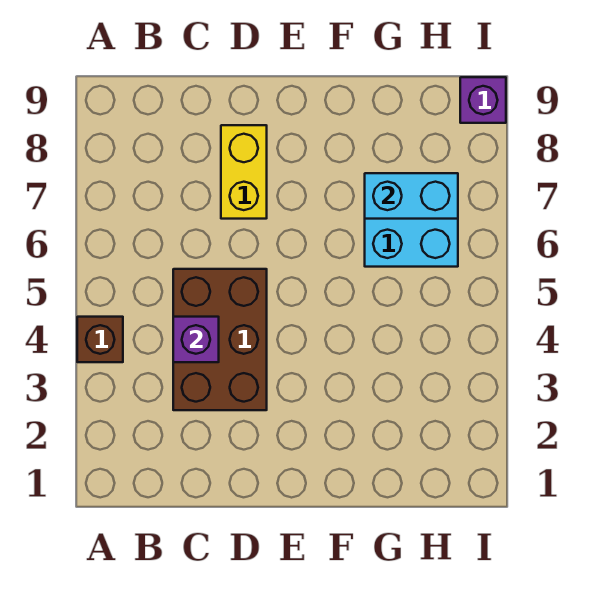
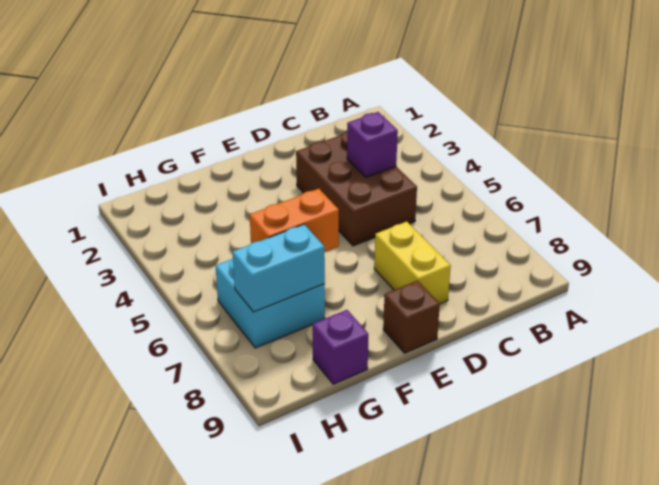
brown 1x1 brick [77,317,123,362] -> brown 1x1 brick moved to [383,281,440,353]
none -> orange 1x2 brick [250,189,339,252]
purple 1x1 brick [460,77,506,123] -> purple 1x1 brick moved to [312,310,368,384]

